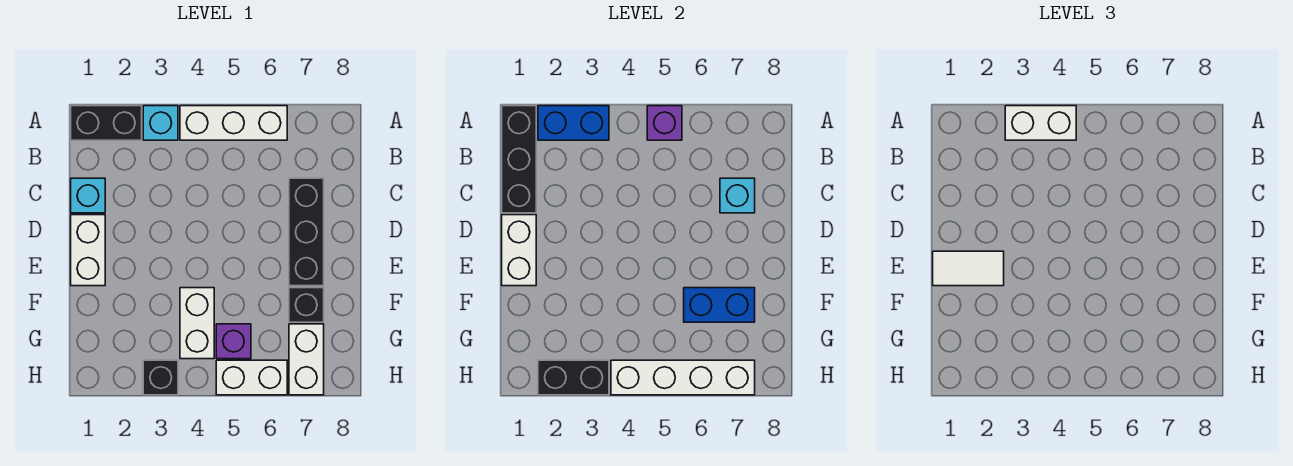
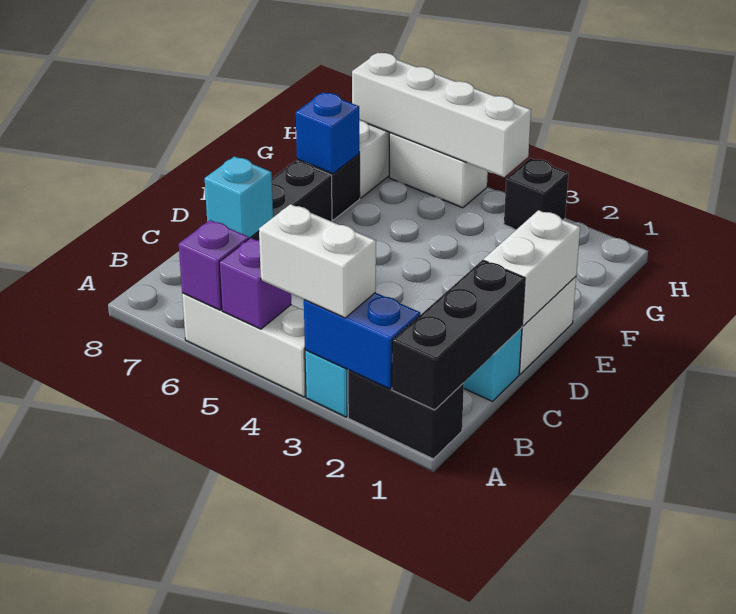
white 1x2 tile [933,251,1004,286] -> none
white 1x2 brick [180,288,214,359] -> none
blue 1x2 brick [684,288,755,322] -> blue 1x1 brick [296,92,359,174]
purple 1x1 brick [216,324,251,359] -> purple 1x1 brick moved to [179,220,249,310]
black 1x2 brick [538,360,609,395] -> none

